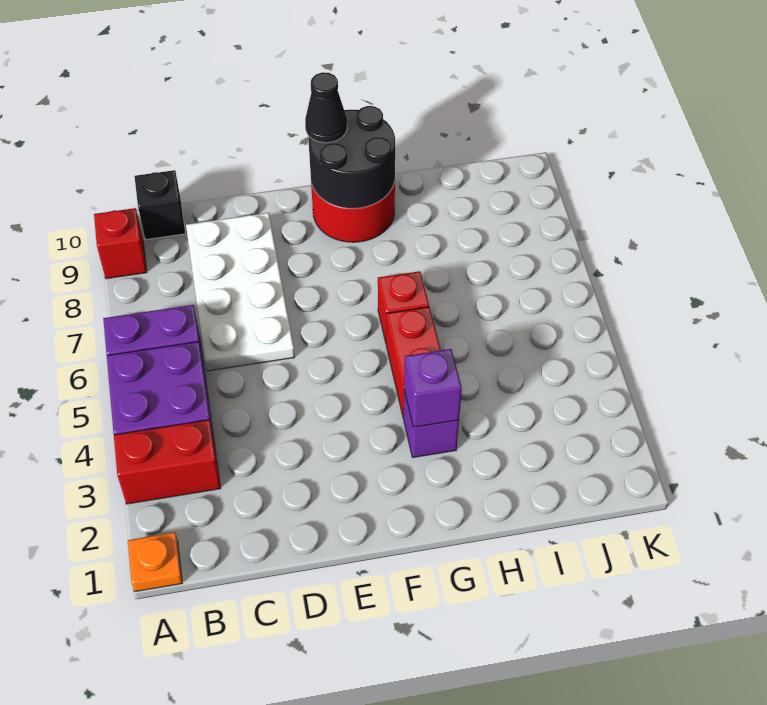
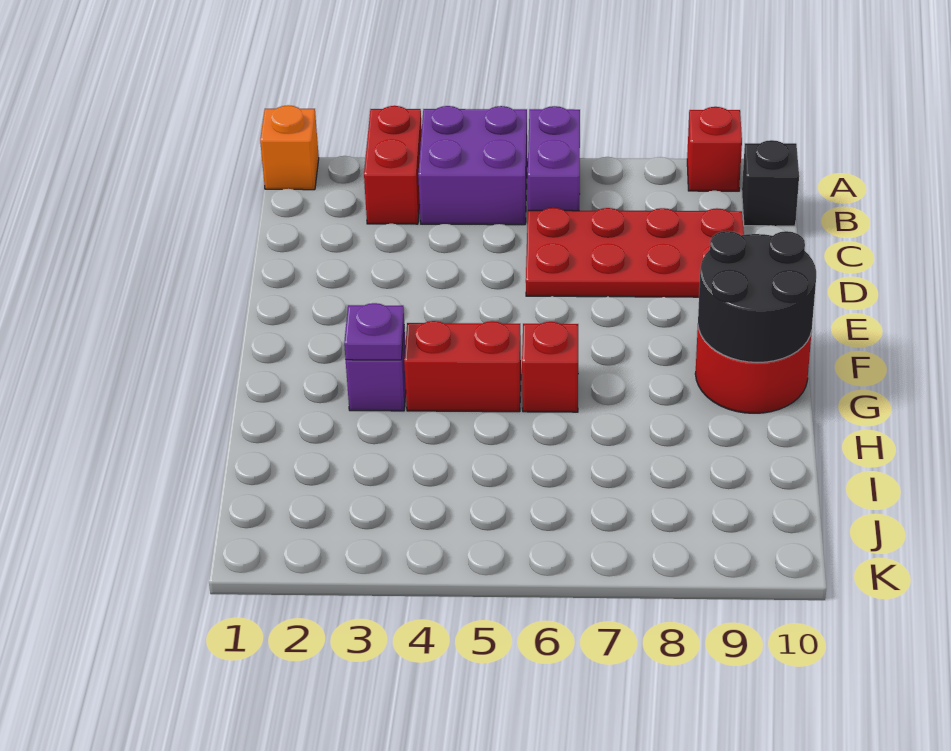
orange 1x1 plate [128,532,182,592] -> orange 1x1 brick [260,105,319,190]
white 2x4 plate [186,213,295,371] -> red 2x4 plate [526,208,744,297]
black 1x1 cone [305,72,347,143] -> none
purple 1x1 brick [404,349,462,427] -> purple 1x1 plate [344,303,404,360]

